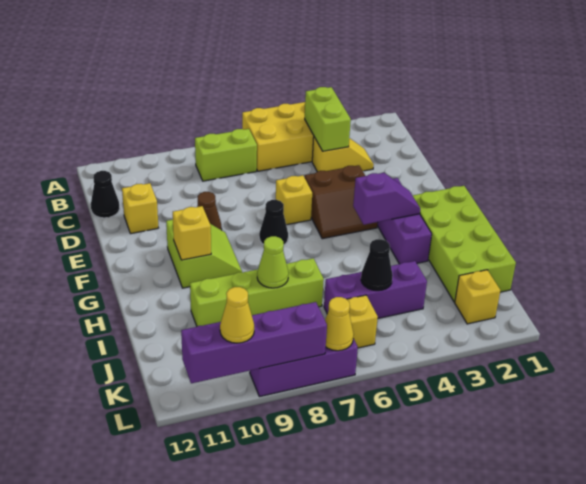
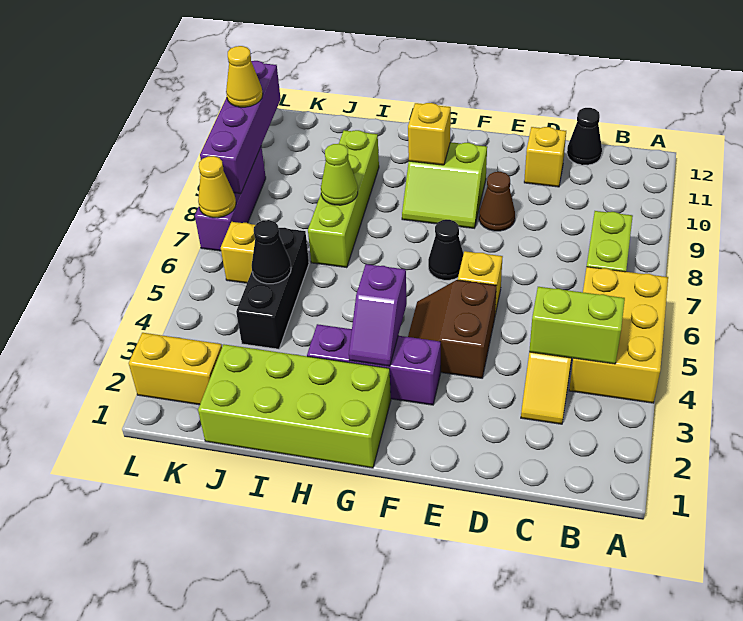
purple 1x3 brick [324,261,427,318] -> black 1x3 brick [236,228,309,349]
yellow 1x1 brick [455,270,500,324] -> yellow 1x2 brick [129,333,222,405]

